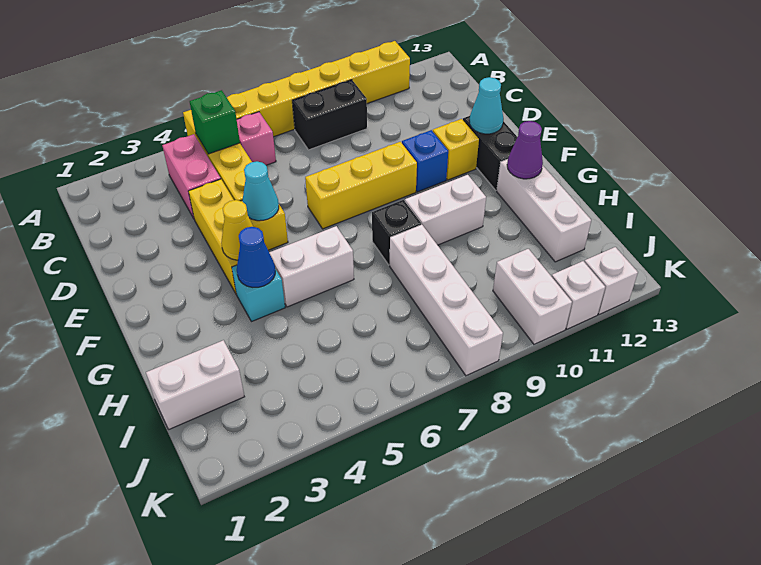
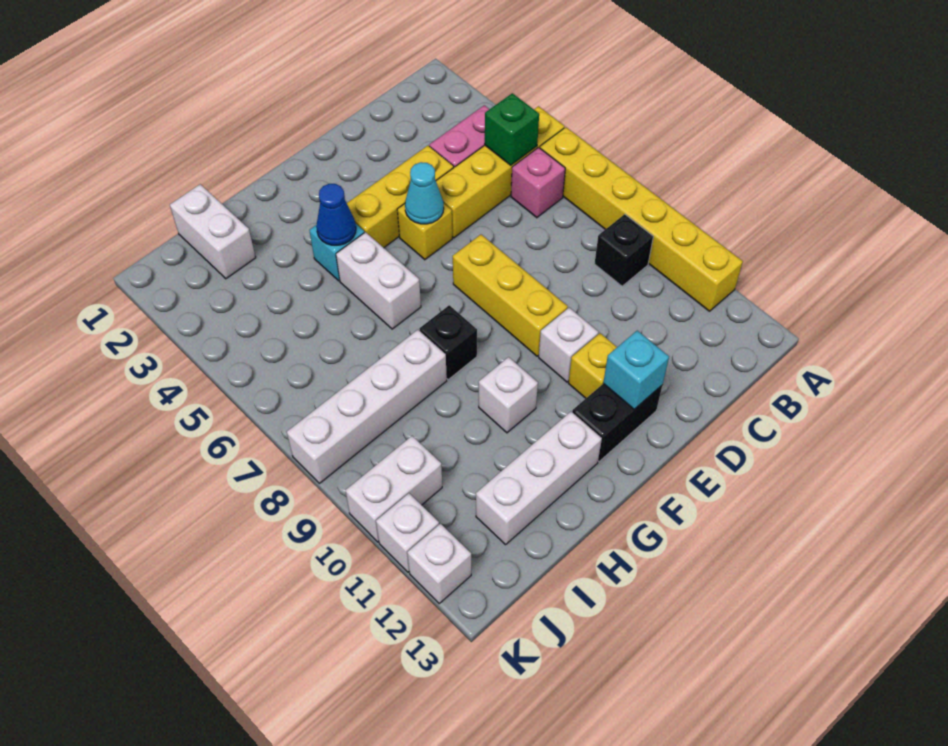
black 1x2 brick [292,80,367,150] -> black 1x1 brick [595,214,653,286]
blue 1x1 brick [402,130,448,192] -> white 1x1 brick [539,308,598,382]
cyan 1x1 cone [469,77,503,134] -> cyan 1x1 brick [603,331,669,409]
yellow 1x1 cone [221,200,253,260] -> none
white 1x2 brick [405,175,486,245] -> white 1x1 brick [479,357,538,433]
purple 1x1 cone [507,121,543,179] -> none

